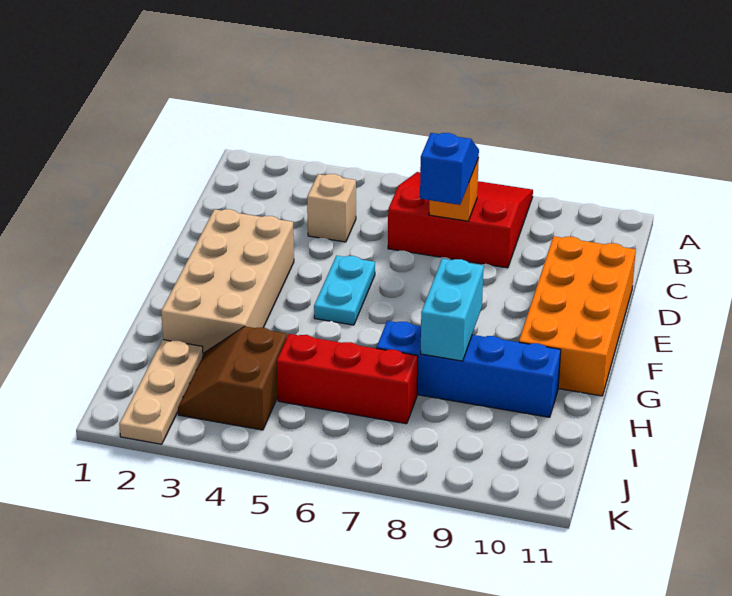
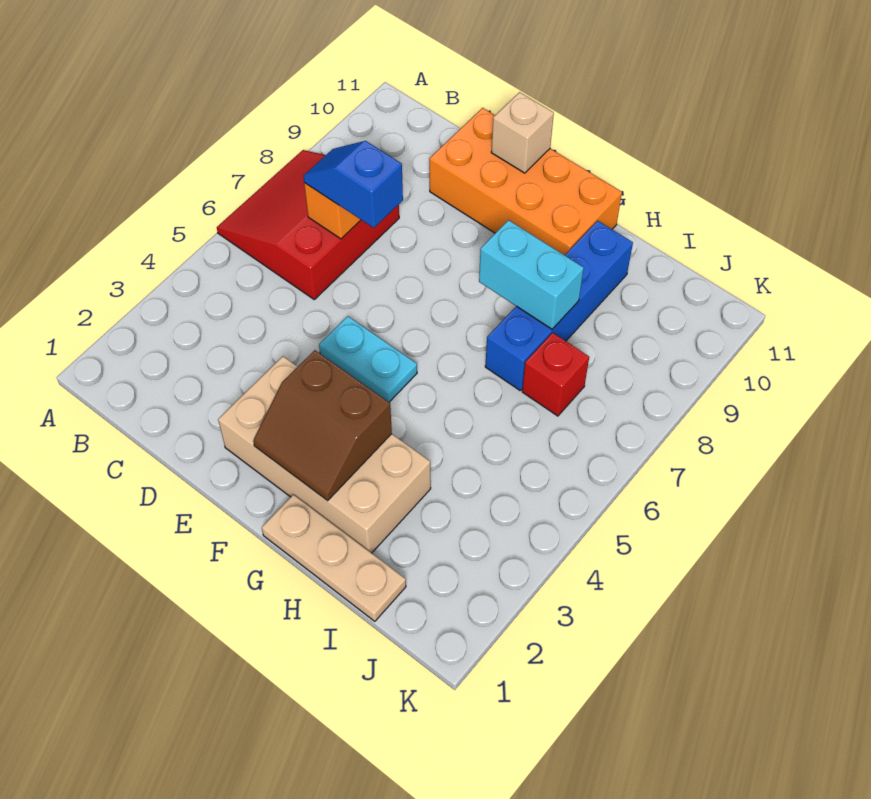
tan 1x1 brick [307,174,356,242] -> tan 1x1 brick moved to [491,92,554,173]
tan 1x3 plate [119,340,203,444] -> tan 1x3 plate moved to [262,495,406,621]
brown 2x2 slope [178,327,287,430] -> brown 2x2 slope moved to [253,350,392,501]
red 1x3 brick [277,334,418,424] -> red 1x1 brick [522,333,589,416]

